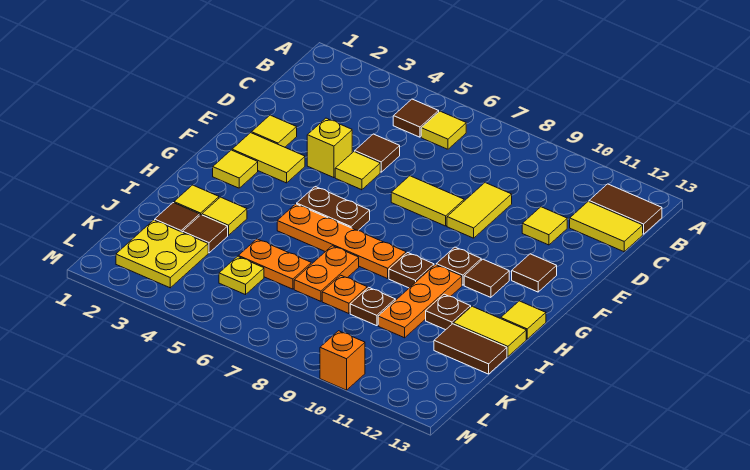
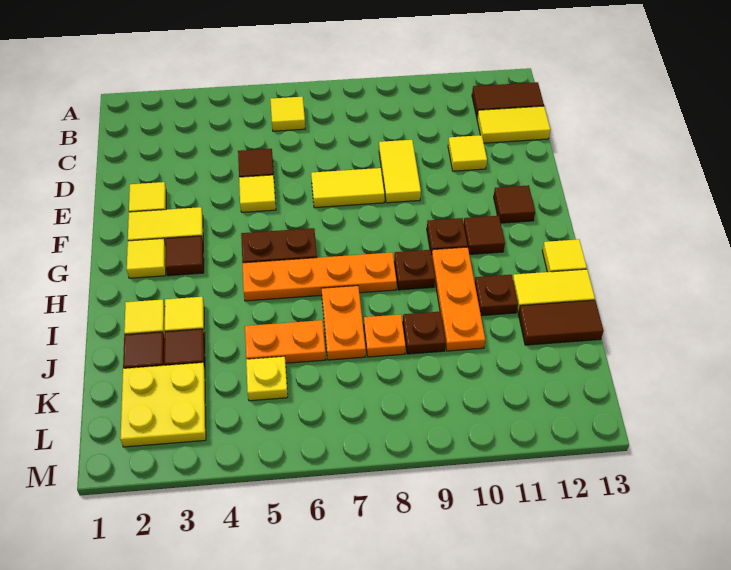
brown 1x1 tile [393,99,439,137] -> brown 1x1 tile moved to [165,236,204,276]
yellow 1x1 brick [307,118,352,178] -> none
orange 1x1 brick [320,331,365,390] -> none

